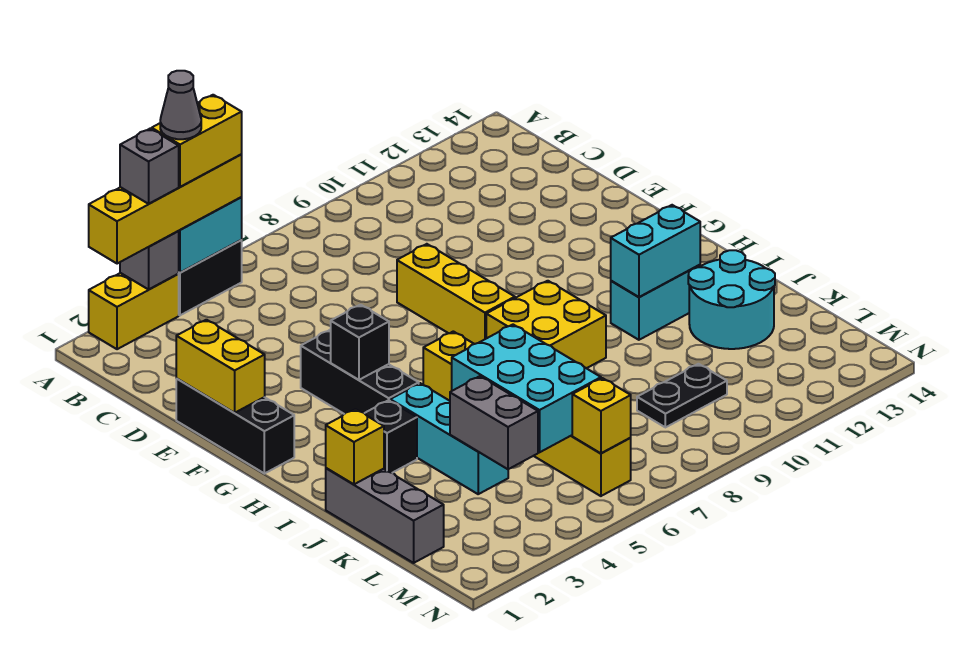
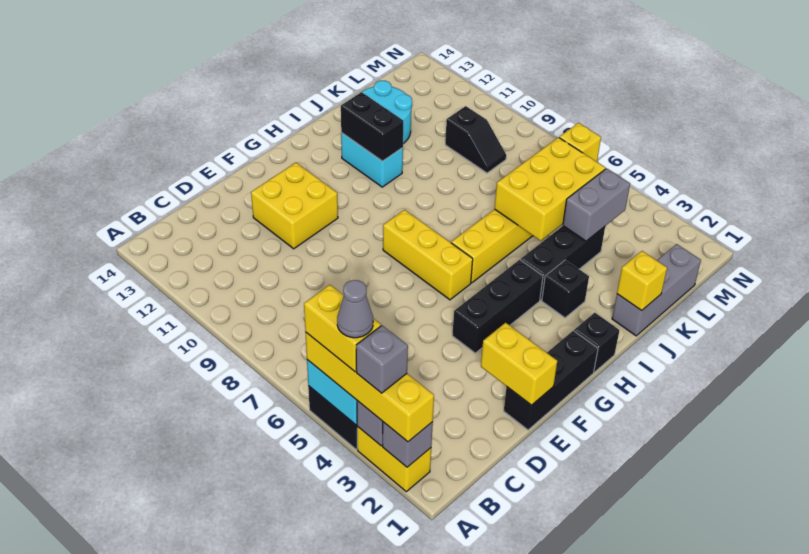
none -> grey 1x1 brick [383,422,433,467]
yellow 1x2 brick [176,320,265,413] -> yellow 1x2 brick turned to [481,323,557,405]
yellow 1x3 brick [397,244,515,344] -> yellow 1x3 brick turned to [383,210,473,300]
black 1x1 brick [331,305,389,380] -> black 1x1 brick moved to [574,313,620,372]
yellow 2x2 brick [486,281,606,368] -> yellow 2x2 brick moved to [251,163,338,249]
cyan 1x3 brick [390,383,508,494] -> black 1x3 brick [521,226,605,300]
cyan 1x2 brick [611,205,700,297] -> black 1x2 brick [341,92,403,161]
cyan 2x3 brick [452,325,601,452] -> yellow 2x3 brick [495,138,605,241]
black 1x2 plate [637,364,727,427] -> black 1x2 slope [445,106,506,173]

